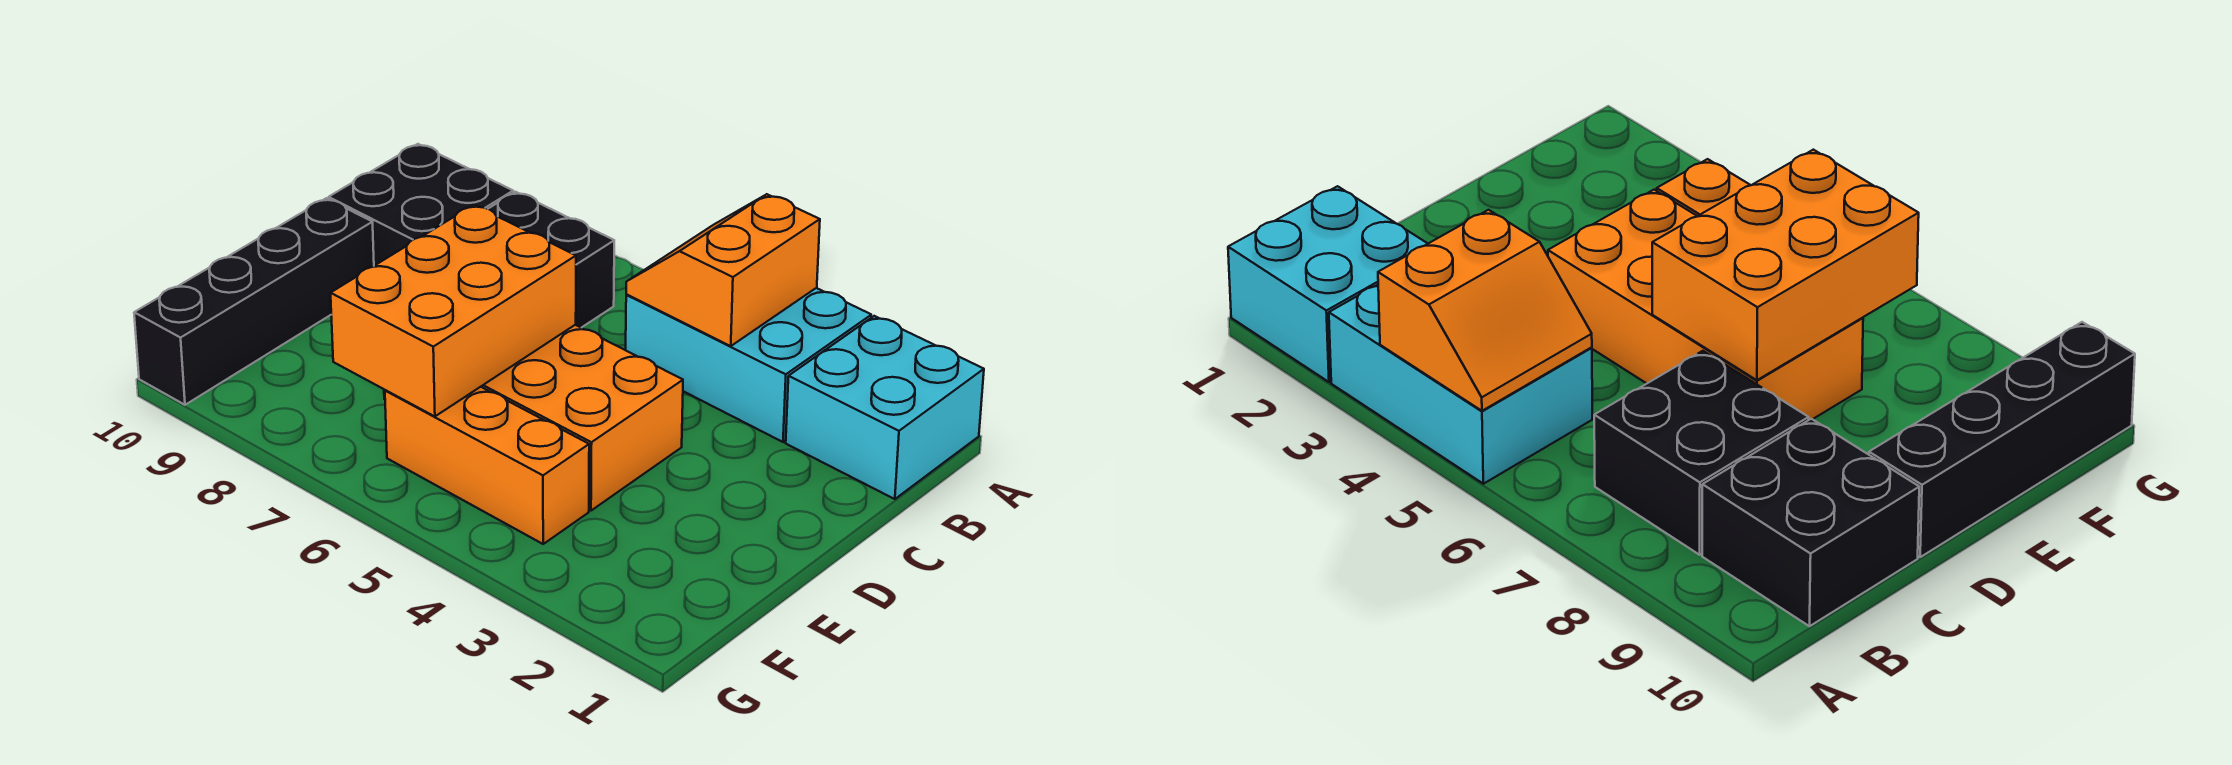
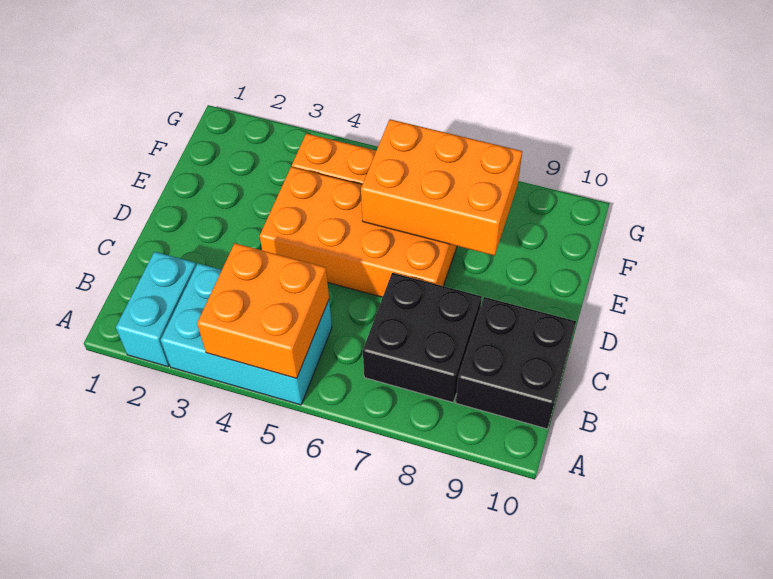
cyan 2x2 brick [786,316,984,499] -> cyan 1x2 brick [116,252,196,367]
orange 2x2 slope [626,194,820,346] -> orange 2x2 brick [197,243,329,378]
orange 2x3 brick [331,205,576,416] -> orange 2x3 brick turned to [361,119,522,256]
black 1x4 brick [134,198,374,405] -> none

